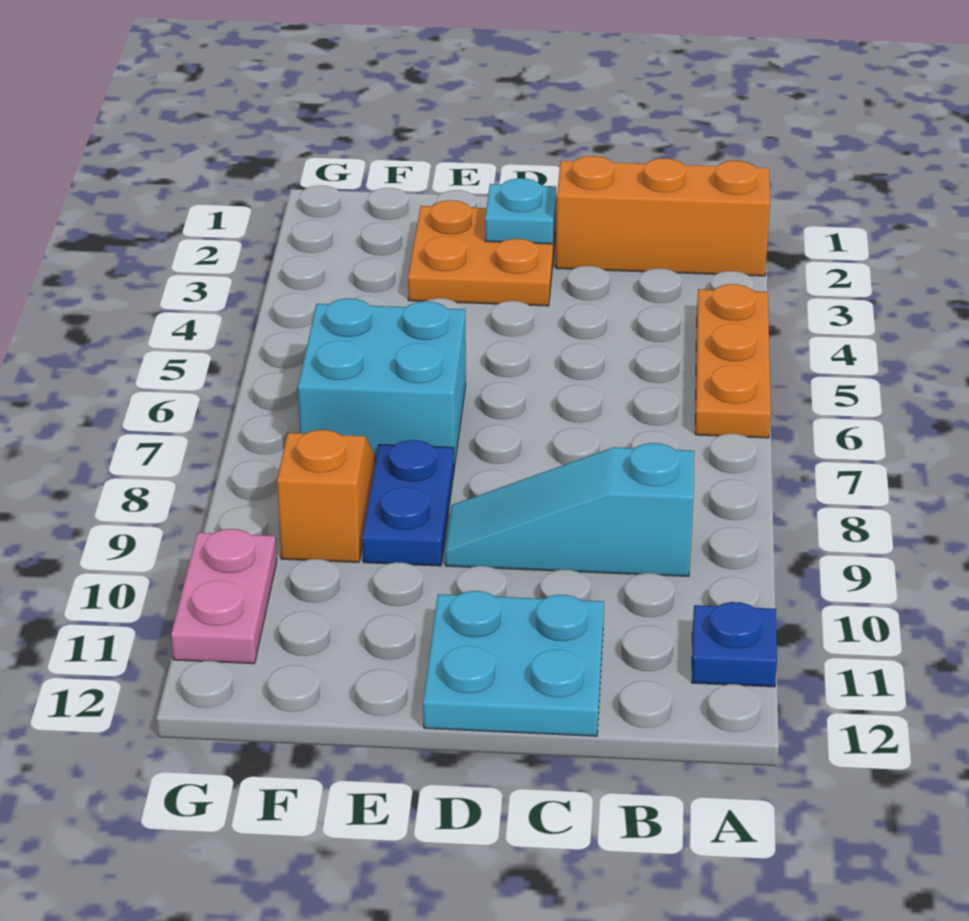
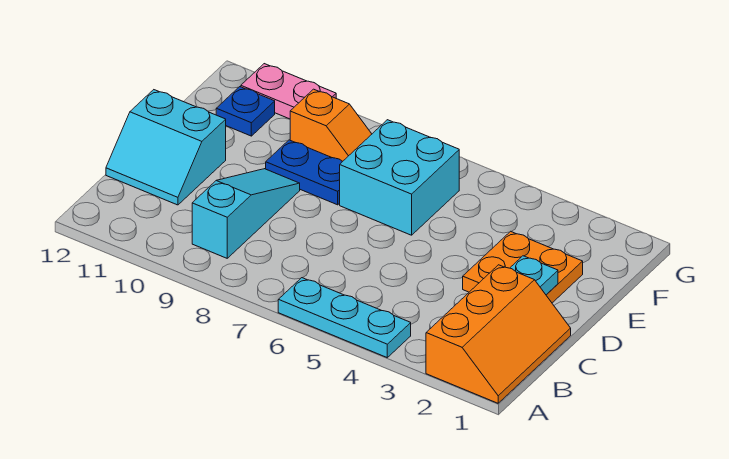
orange 1x3 plate [695,284,771,438] -> cyan 1x3 plate [278,278,411,357]
blue 1x1 plate [692,602,777,687] -> blue 1x1 plate moved to [216,87,275,136]
cyan 2x2 plate [423,591,604,736] -> cyan 2x2 slope [106,90,226,205]

